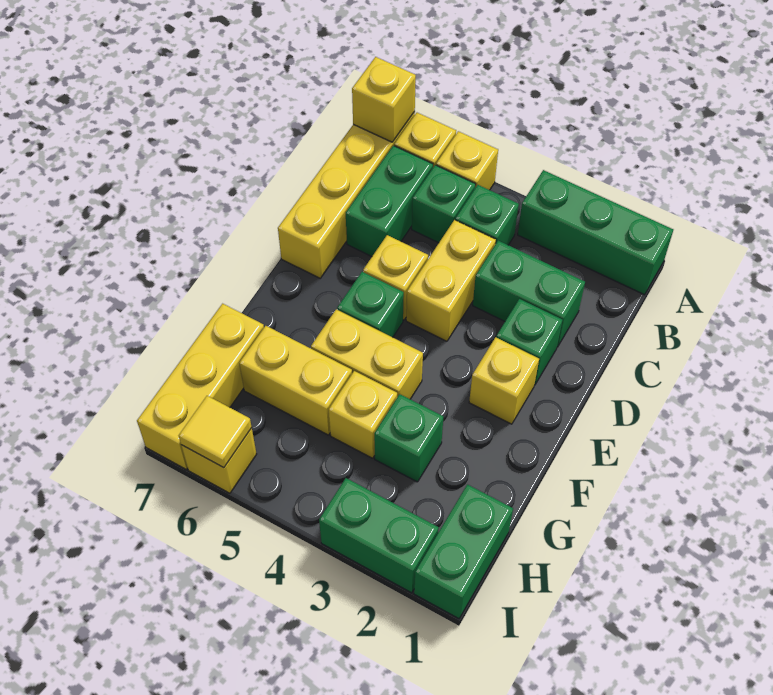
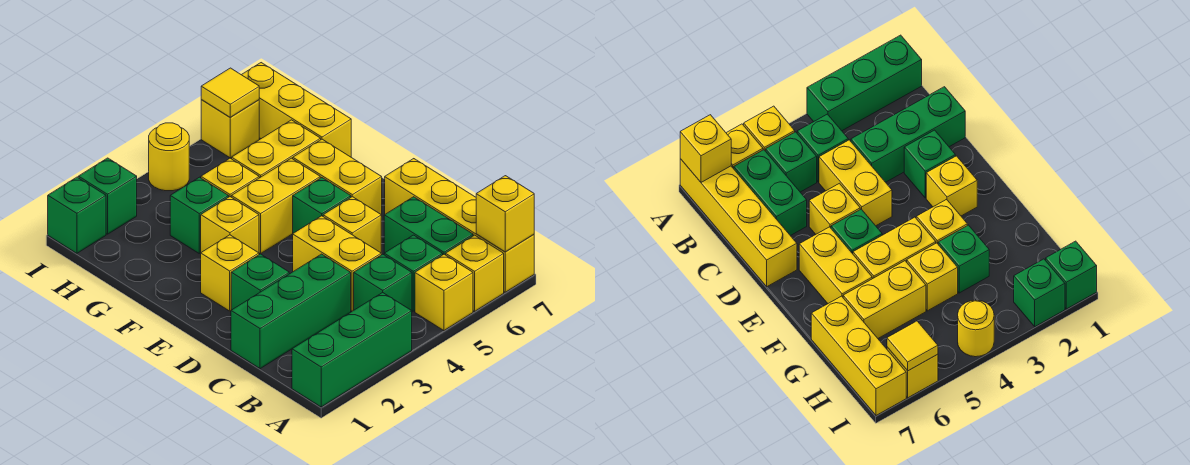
green 1x2 brick [473,241,585,347] -> green 1x3 brick [231,254,351,369]
none -> yellow 1x2 brick [293,139,382,216]
none -> yellow 1x1 brick [201,197,259,253]
green 1x2 brick [414,485,513,619] -> green 1x1 brick [48,177,106,253]
green 1x2 brick [319,478,439,593] -> green 1x1 brick [78,158,137,234]
none -> yellow 1x1 round brick [149,123,189,191]

